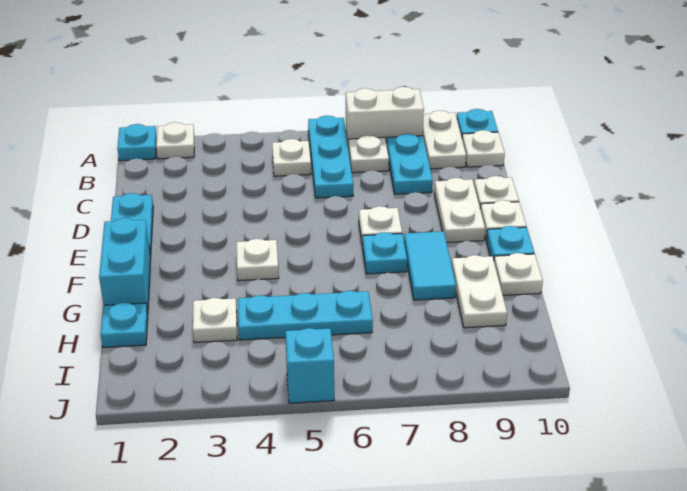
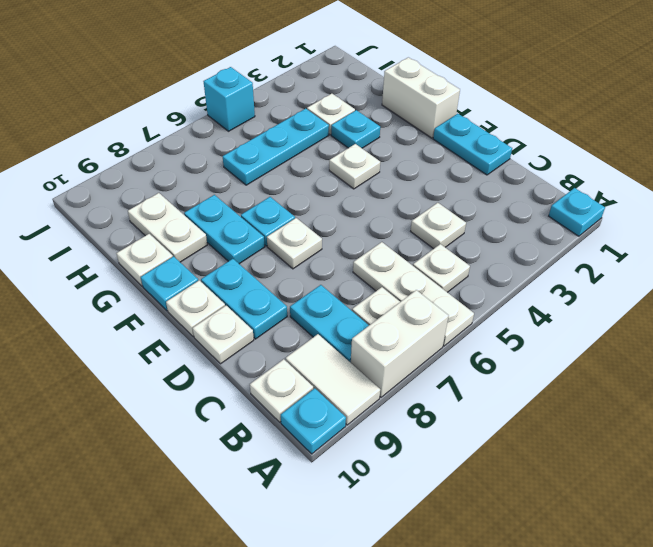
white 1x1 plate [156,122,194,159] -> white 1x1 plate moved to [411,203,466,249]
cyan 1x3 plate [308,116,353,198] -> white 1x3 plate [353,242,474,346]
white 1x2 plate [423,111,466,169] -> white 1x2 tile [286,334,380,425]
white 1x2 plate [434,178,485,242] -> cyan 1x2 plate [201,259,287,339]
cyan 1x2 brick [99,218,151,314] -> white 1x2 brick [382,57,460,138]
cyan 1x2 tile [404,231,456,300] -> cyan 1x2 plate [184,195,265,264]
cyan 1x1 plate [101,303,148,348] -> cyan 1x1 plate moved to [331,110,380,148]

